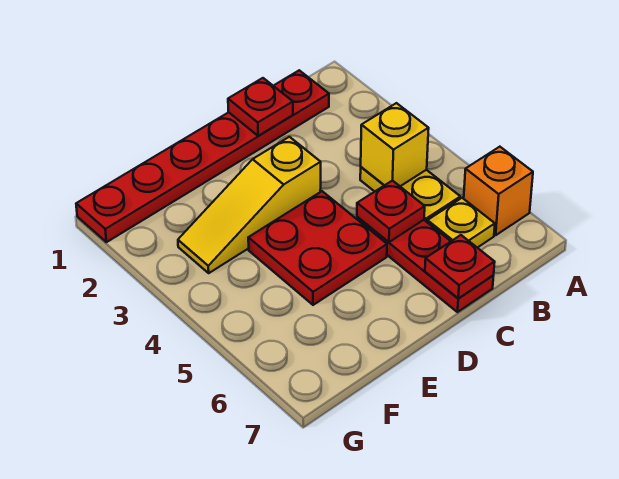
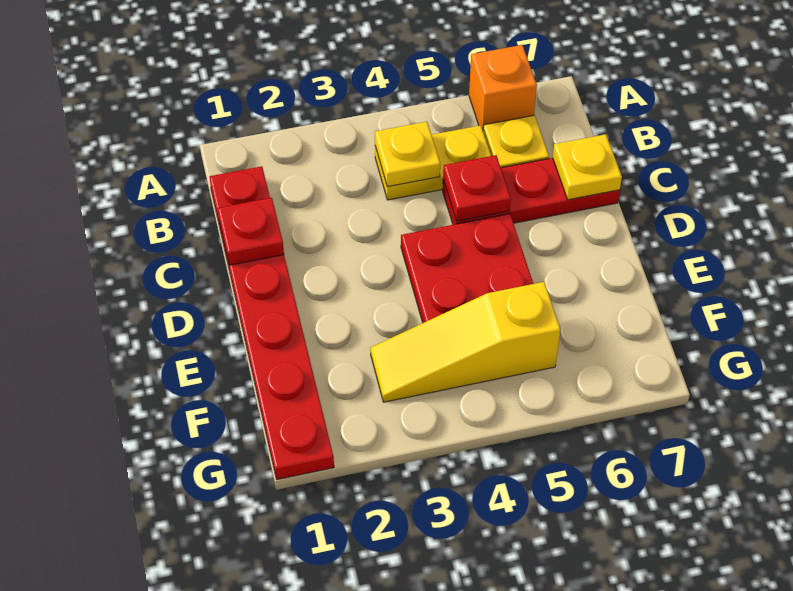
yellow 1x1 brick [361,103,429,186] -> yellow 1x1 plate [375,122,440,187]
red 1x1 plate [425,235,495,299] -> yellow 1x1 plate [553,134,622,200]
yellow 1x3 slope [178,137,321,273] -> yellow 1x3 slope turned to [370,282,561,402]

